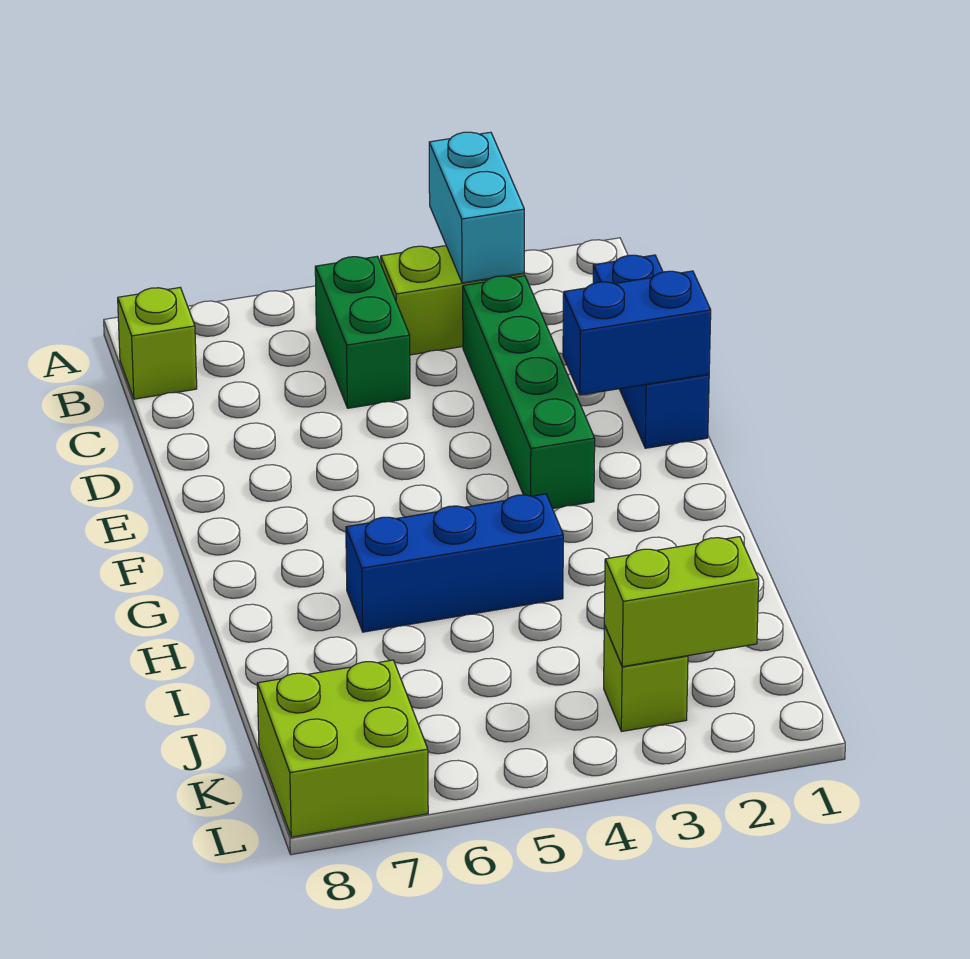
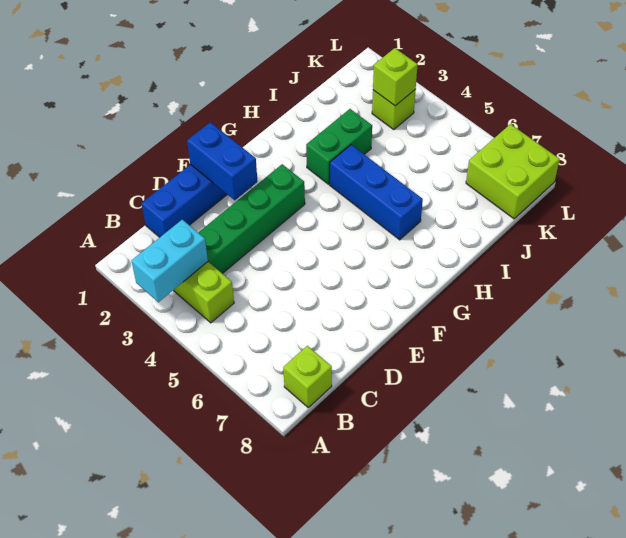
green 1x2 brick [315,256,410,408] -> green 1x2 brick moved to [306,109,372,184]
lime 1x2 brick [604,537,759,667] -> lime 1x1 brick [373,48,418,106]

